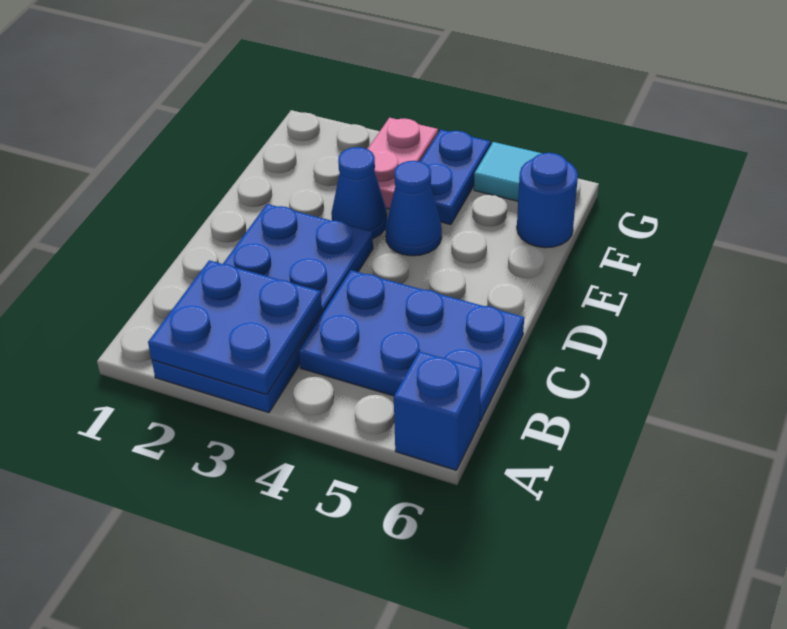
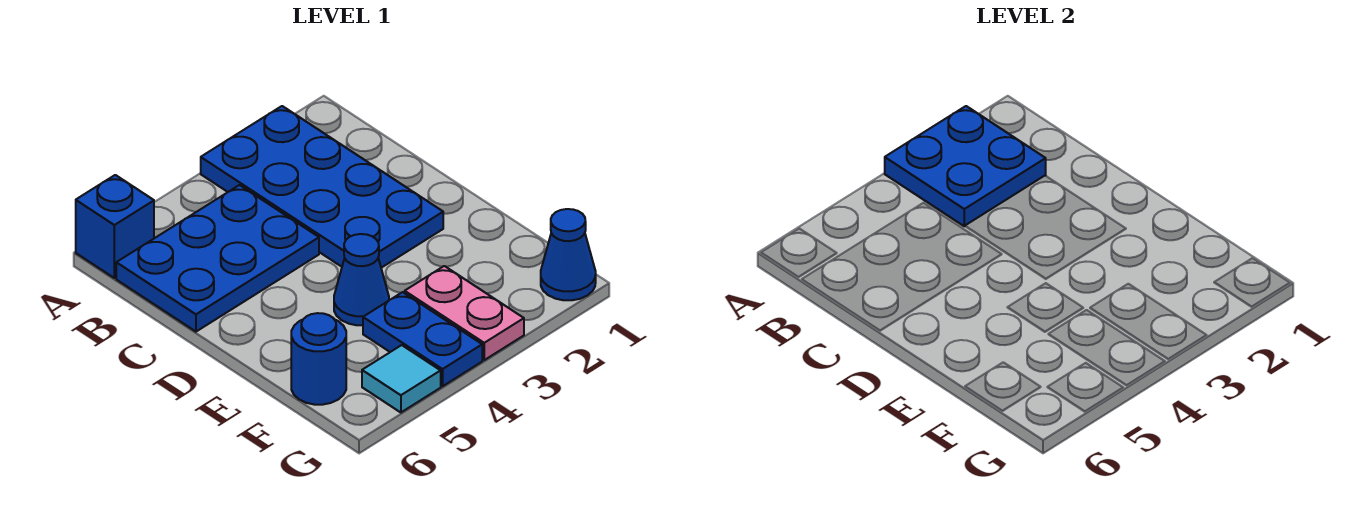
blue 1x1 cone [331,147,387,239] -> blue 1x1 cone moved to [541,209,596,300]

